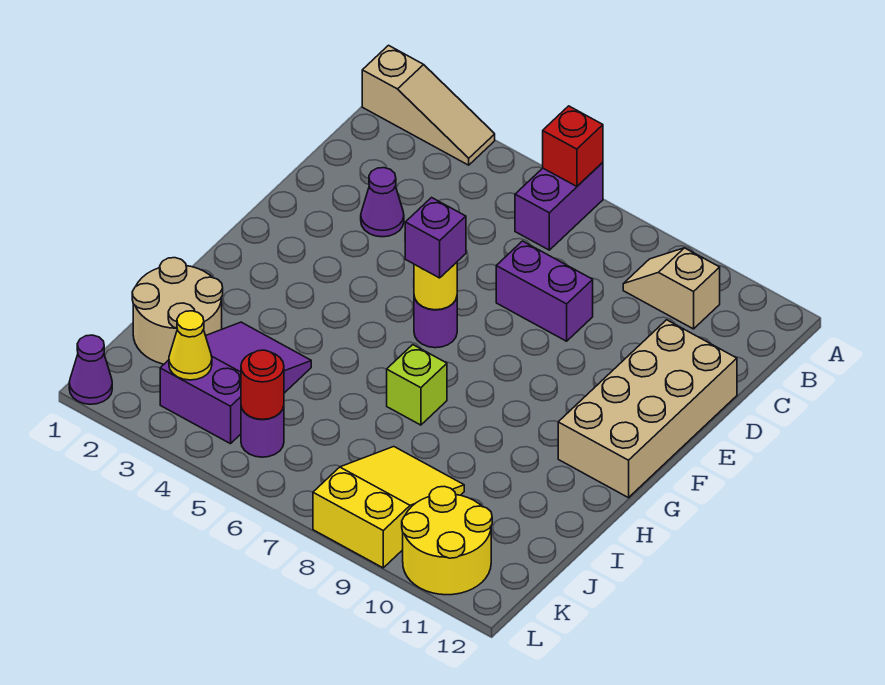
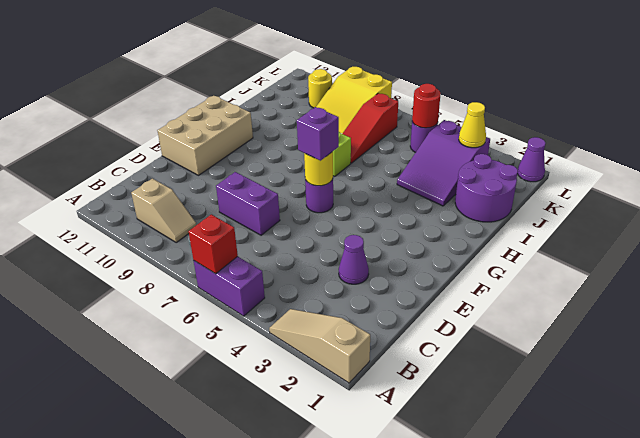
purple 1x2 brick [515,162,603,250] -> purple 1x2 brick turned to [194,257,265,316]
tan 2x4 brick [558,320,737,498] -> tan 2x3 brick [157,96,253,175]
tan 2x2 round brick [132,258,223,364] -> purple 2x2 round brick [455,154,518,222]
none -> red 1x3 slope [343,93,398,163]
yellow 2x2 round brick [402,486,492,595] -> yellow 1x1 round brick [308,69,332,108]

